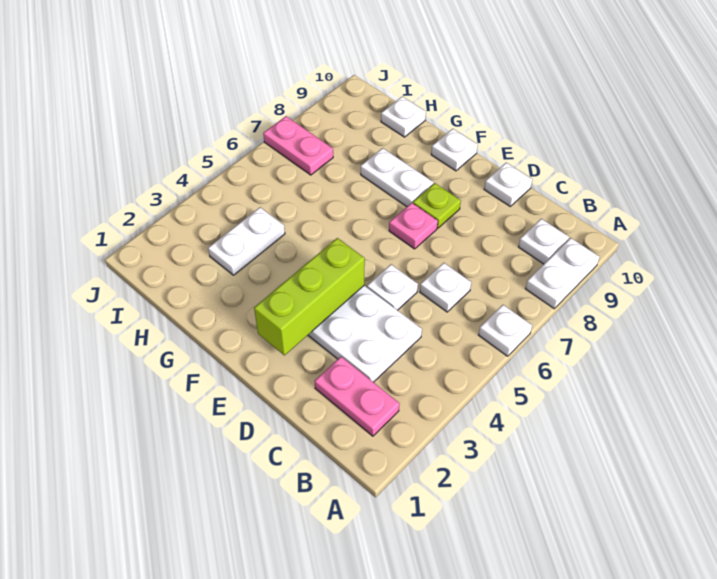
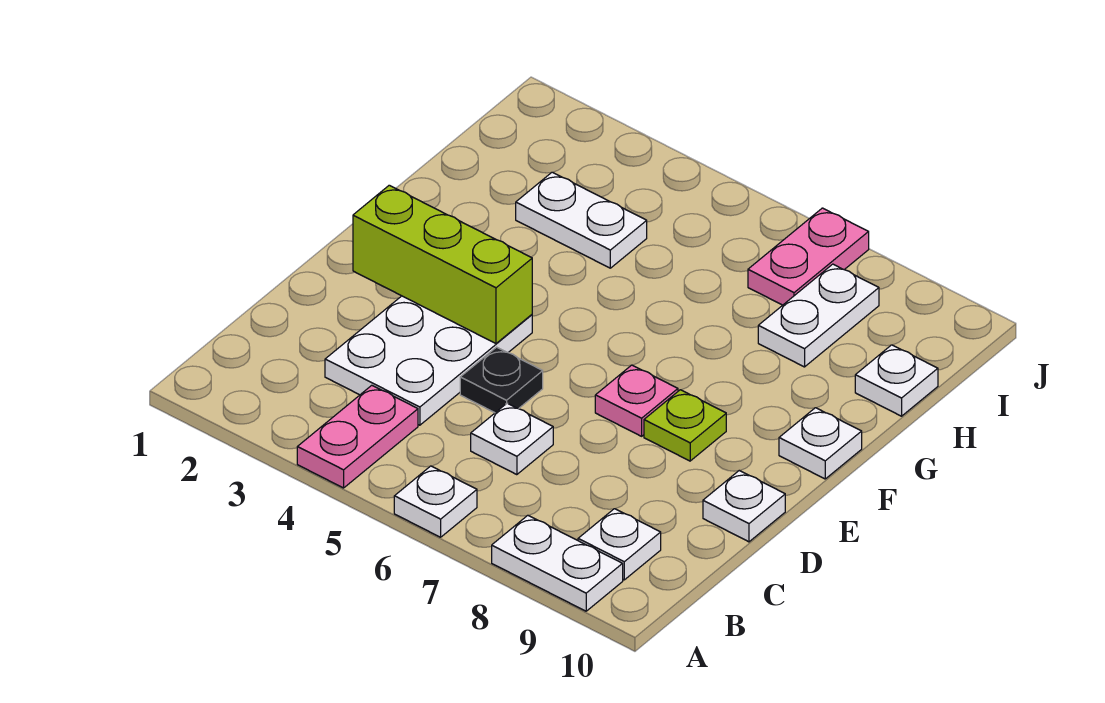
pink 1x2 plate [315,357,400,436] -> pink 1x2 plate moved to [297,385,418,488]
white 1x1 plate [367,264,418,310] -> black 1x1 plate [460,347,543,413]
white 1x2 plate [361,148,434,207] -> white 1x2 plate moved to [758,264,879,367]

